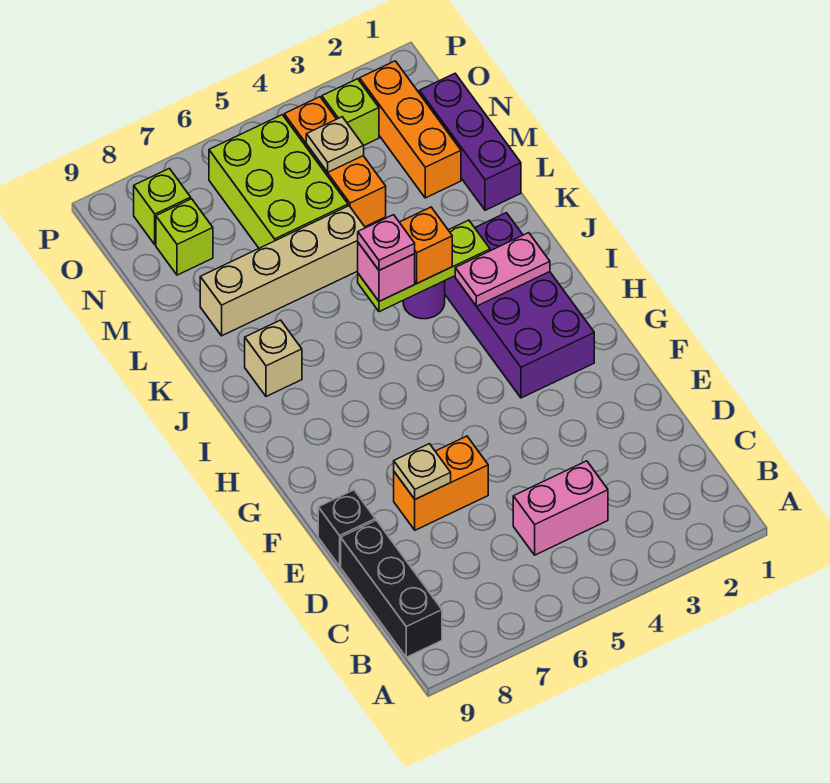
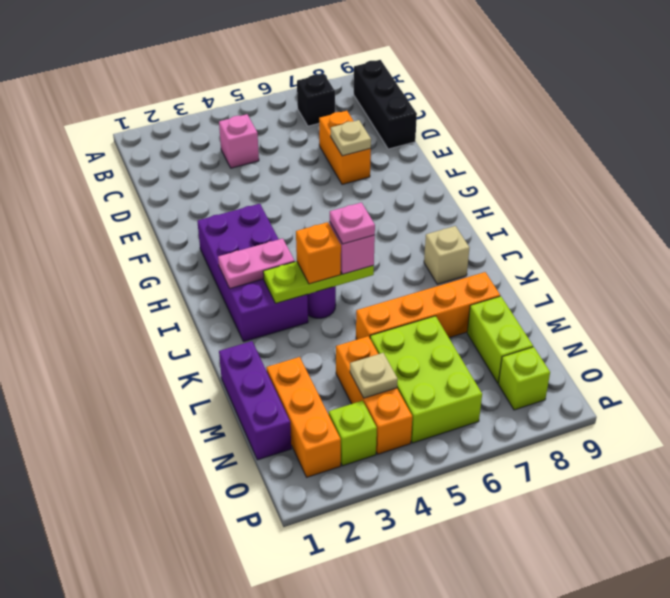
pink 1x2 brick [513,461,608,555] -> pink 1x1 brick [219,114,259,168]
orange 1x2 brick [394,436,488,530] -> orange 1x2 brick turned to [319,111,371,184]
black 1x1 brick [318,490,375,566] -> black 1x1 brick moved to [297,74,335,126]
tan 1x4 brick [200,206,365,336] -> orange 1x4 brick [356,272,500,339]
lime 1x1 brick [156,199,213,275] -> lime 1x2 brick [467,296,533,383]

